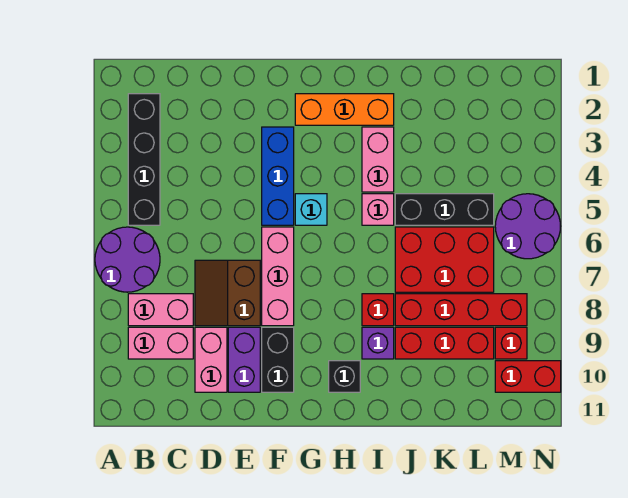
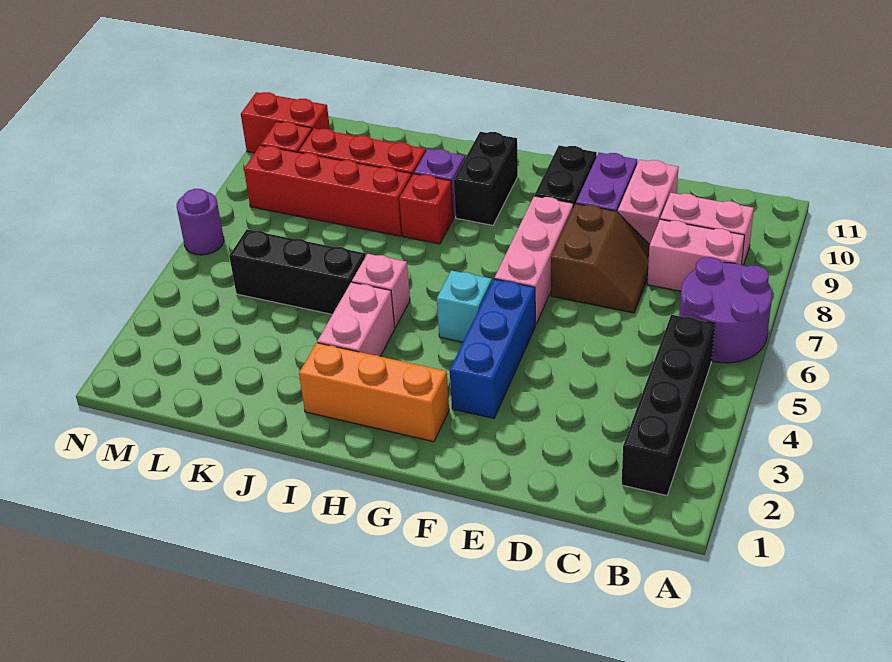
black 1x1 brick [329,361,360,392] -> black 1x2 brick [454,132,518,225]
red 2x3 brick [395,227,494,292] -> none
purple 2x2 round brick [495,194,561,259] -> purple 1x1 round brick [177,189,224,255]

